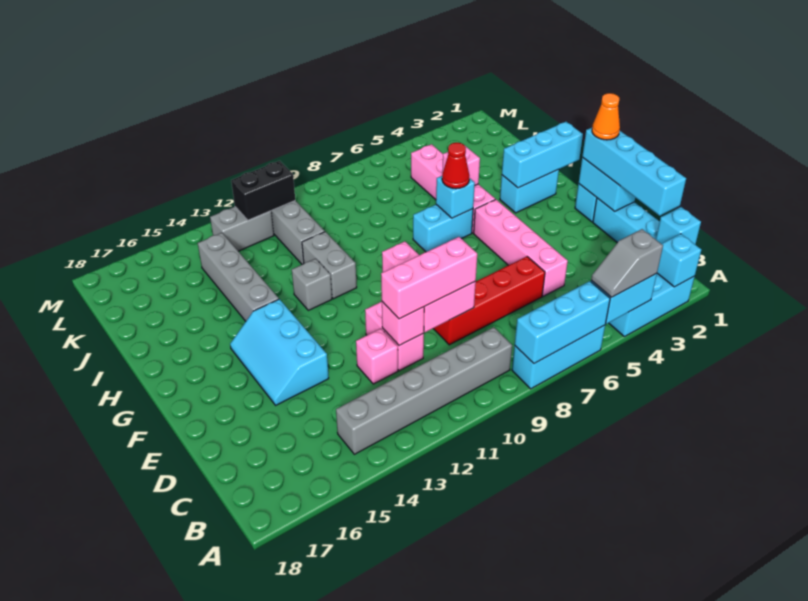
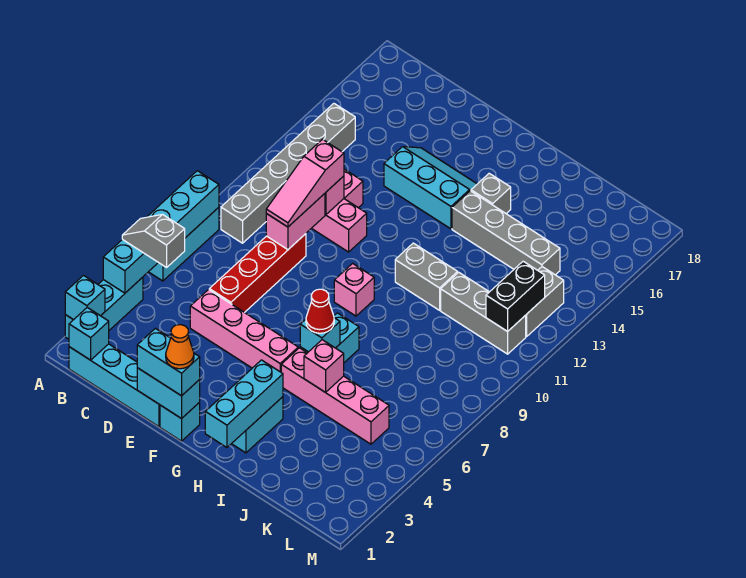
grey 1x2 slope [591,229,663,297] -> grey 1x2 slope turned to [122,214,185,267]
cyan 1x4 brick [582,128,686,216] -> cyan 1x2 brick [137,328,200,396]
pink 1x3 brick [381,237,477,319] -> pink 1x3 slope [266,139,344,227]
grey 1x1 brick [292,259,332,310] -> grey 1x1 brick moved to [471,173,511,214]

